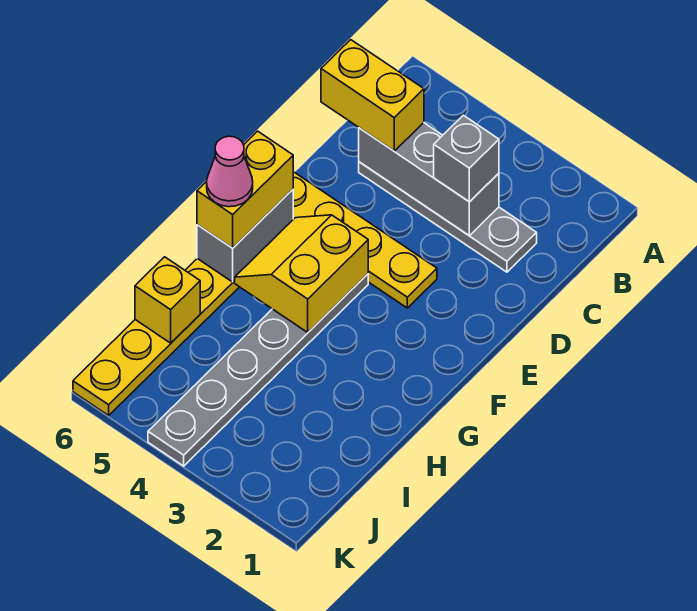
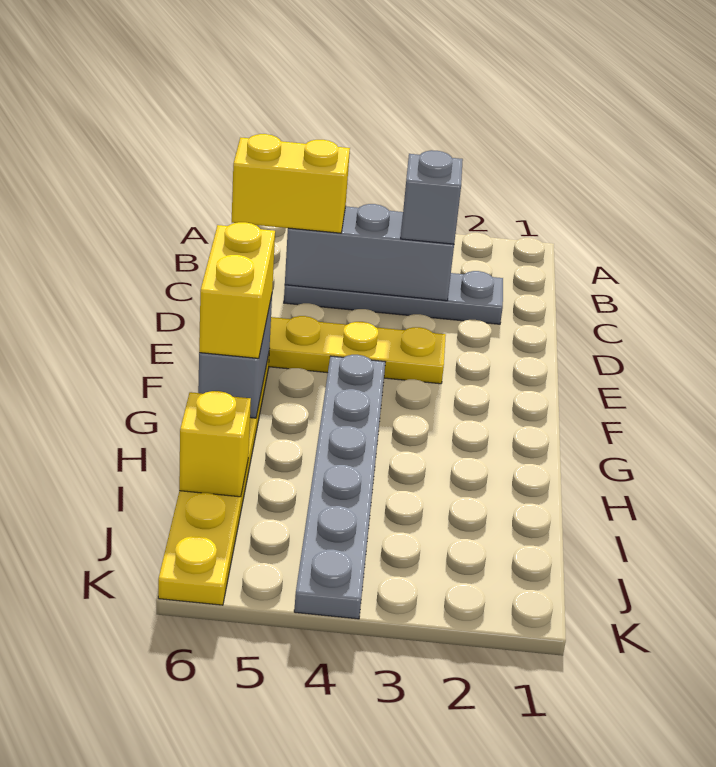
yellow 2x2 slope [235,215,368,332] -> none
pink 1x1 cone [207,136,253,207] -> none

